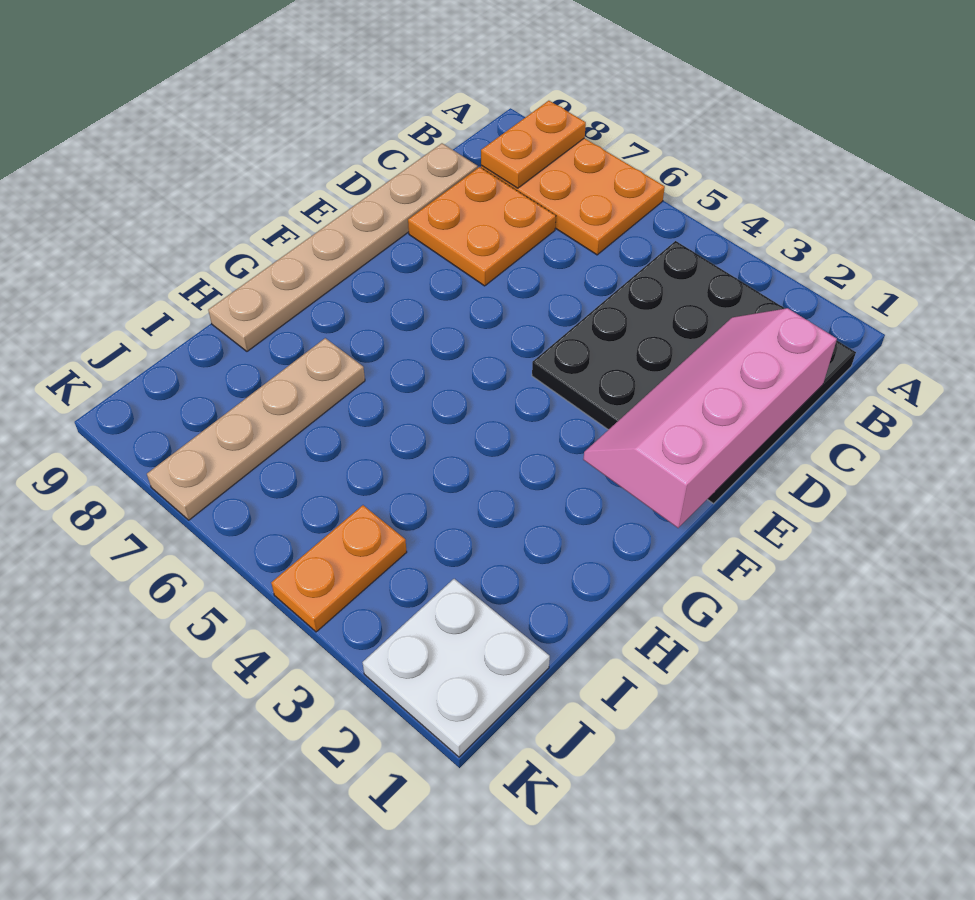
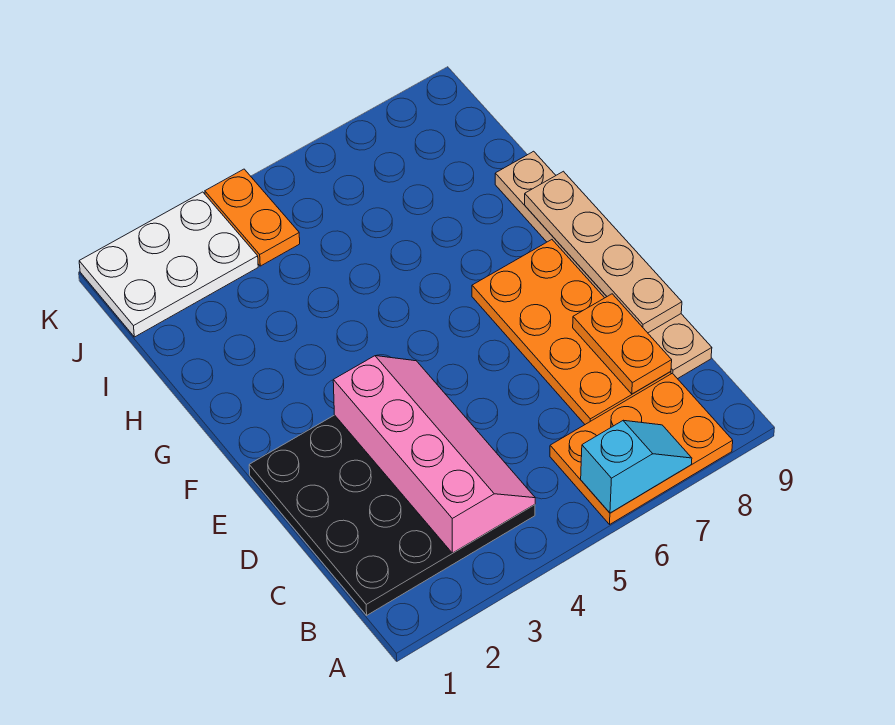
none -> cyan 1x2 slope [581,420,692,513]
orange 1x2 plate [481,101,586,188] -> orange 1x2 plate moved to [573,294,672,394]
pink 2x4 slope [583,308,837,528] -> pink 2x4 slope moved to [333,356,535,553]
orange 2x2 plate [408,167,556,286] -> orange 2x4 plate [472,240,671,424]
tan 1x4 plate [147,338,365,520] -> tan 1x4 plate moved to [525,171,682,333]
white 2x2 plate [362,579,550,757] -> white 2x3 plate [79,192,258,337]

